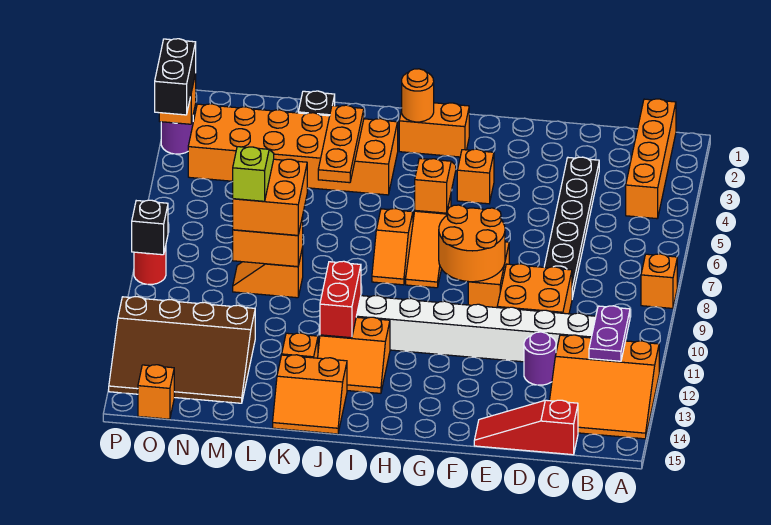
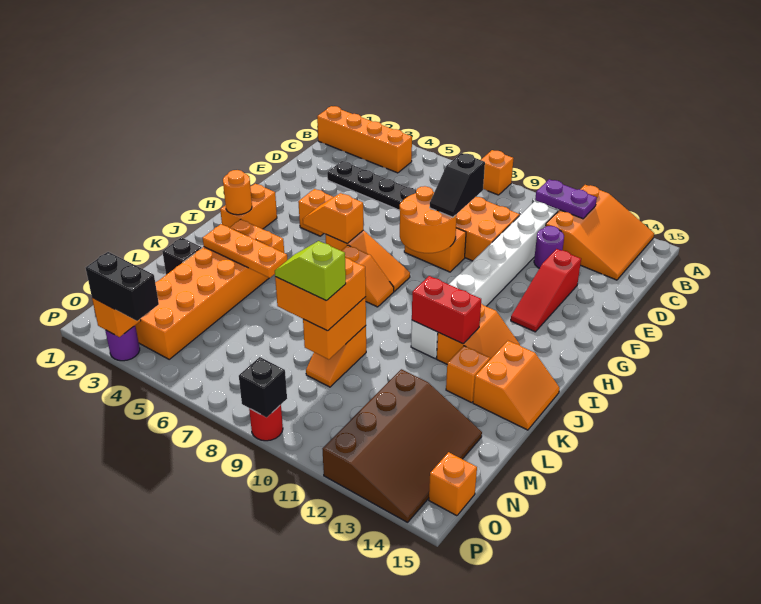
red 1x3 slope [474,400,578,455] -> red 1x3 slope moved to [511,249,581,332]
none -> black 1x2 slope [430,153,485,217]

